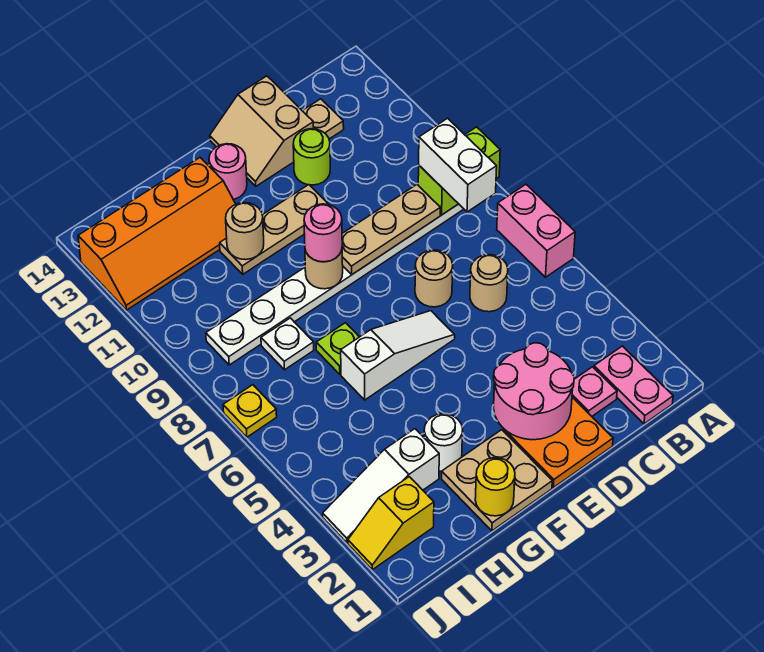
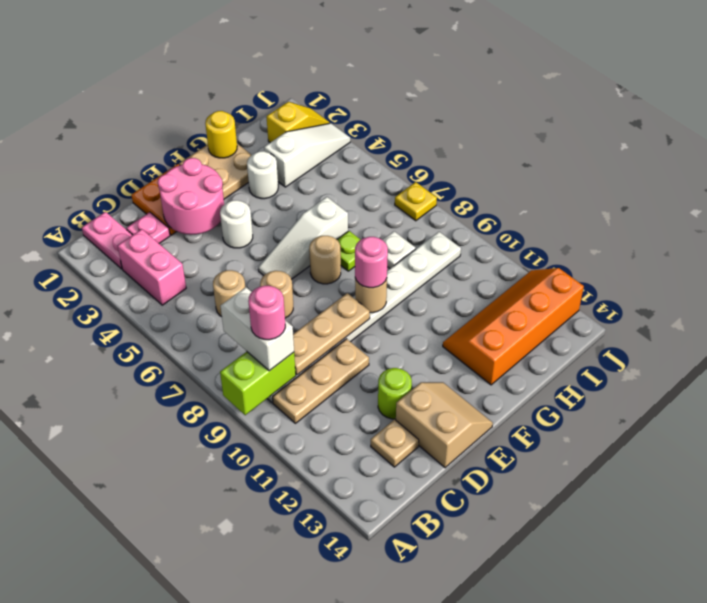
pink 1x2 brick [497,184,575,277] -> pink 1x2 brick moved to [118,229,186,305]
none -> white 1x1 round brick [220,200,253,248]
tan 1x3 plate [220,185,329,274] -> tan 1x3 plate moved to [273,339,369,423]
pink 1x1 round brick [209,144,247,199] -> pink 1x1 round brick moved to [248,286,285,340]
tan 1x1 round brick [226,203,264,260] -> tan 1x1 round brick moved to [309,236,341,284]

